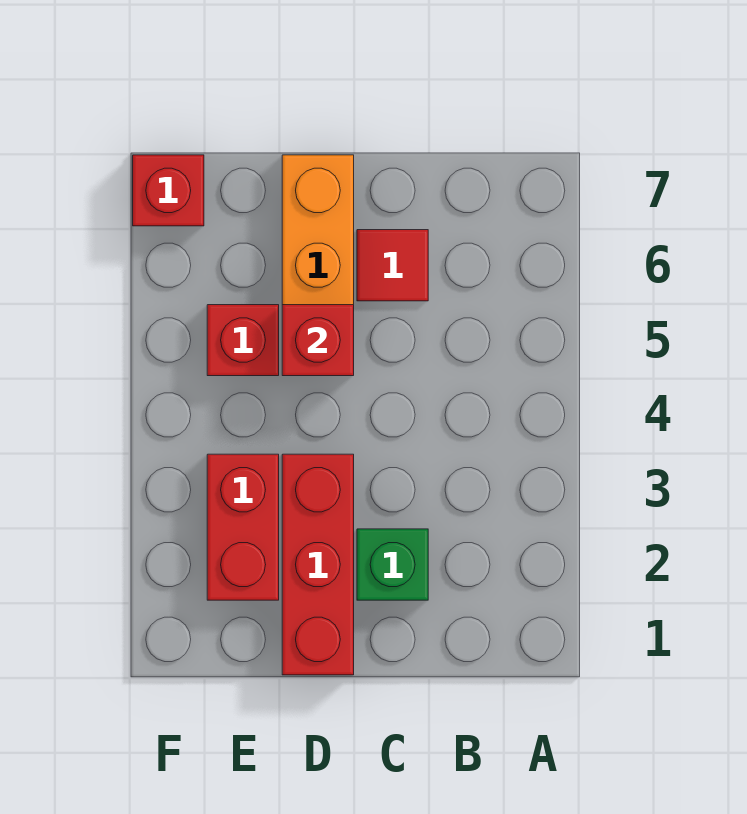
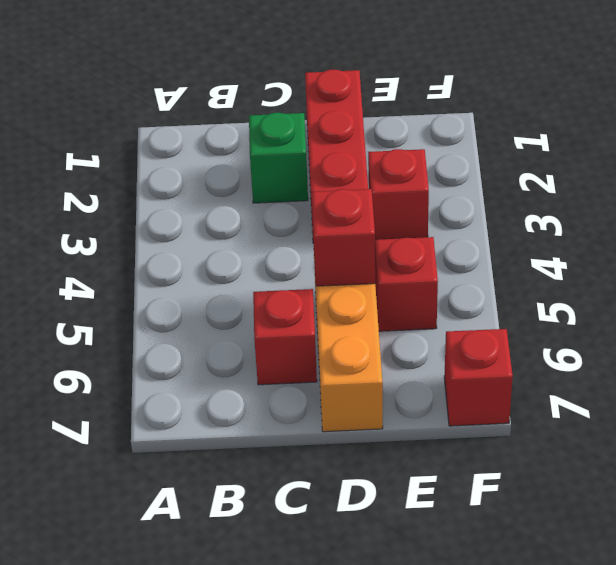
red 1x1 tile [357,230,428,301] -> red 1x1 brick [253,289,317,385]
red 1x2 brick [207,454,279,600] -> red 1x1 brick [368,149,429,240]

